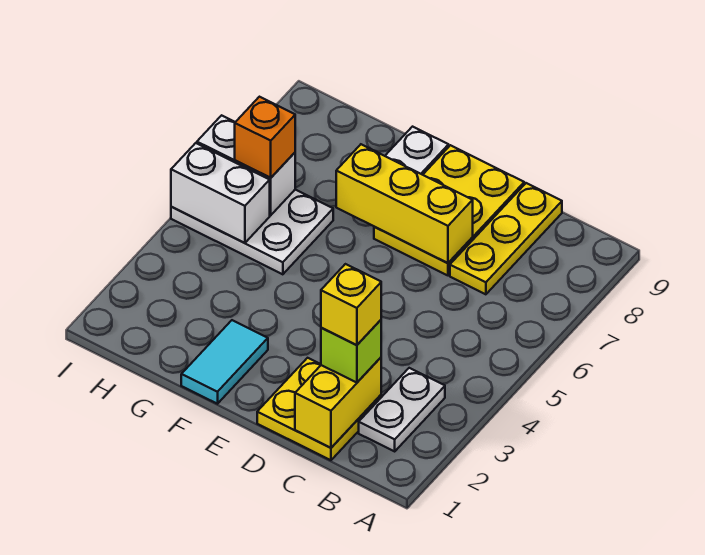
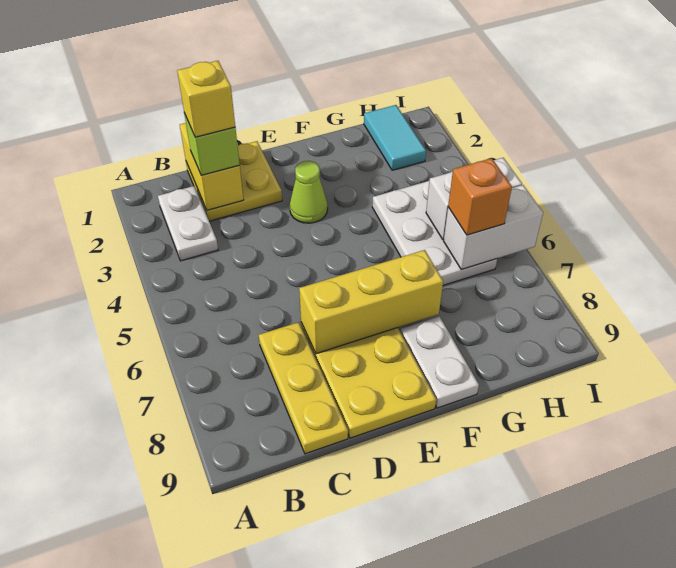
none -> lime 1x1 cone [290,161,328,223]
cyan 1x2 tile [181,320,268,404] -> cyan 1x2 tile moved to [364,105,426,170]
white 2x3 plate [171,190,333,274] -> white 2x3 plate turned to [372,181,497,285]

